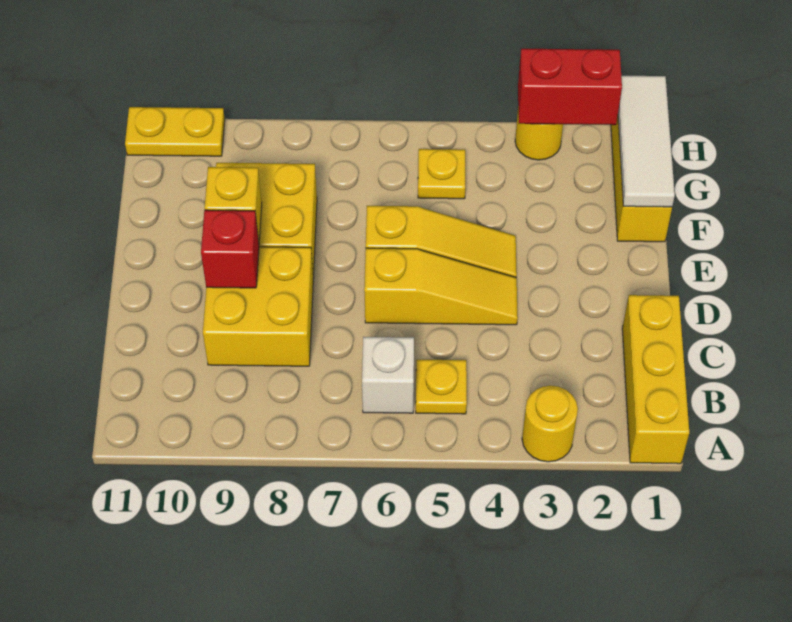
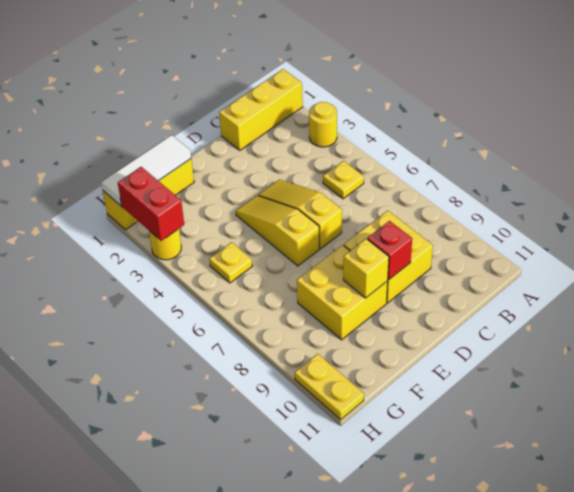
white 1x1 brick [362,337,414,413] -> none

